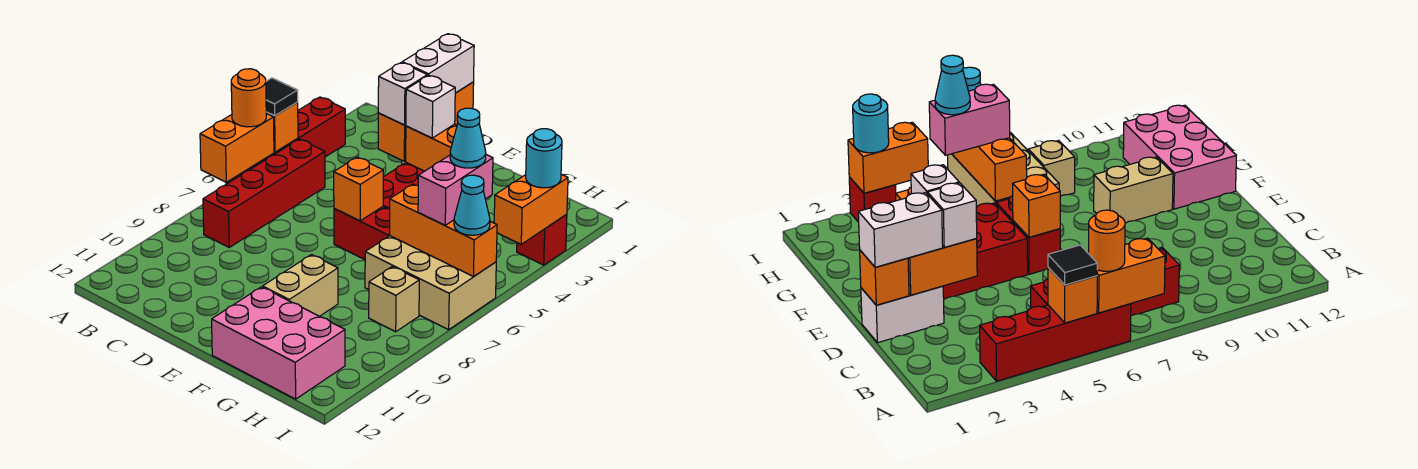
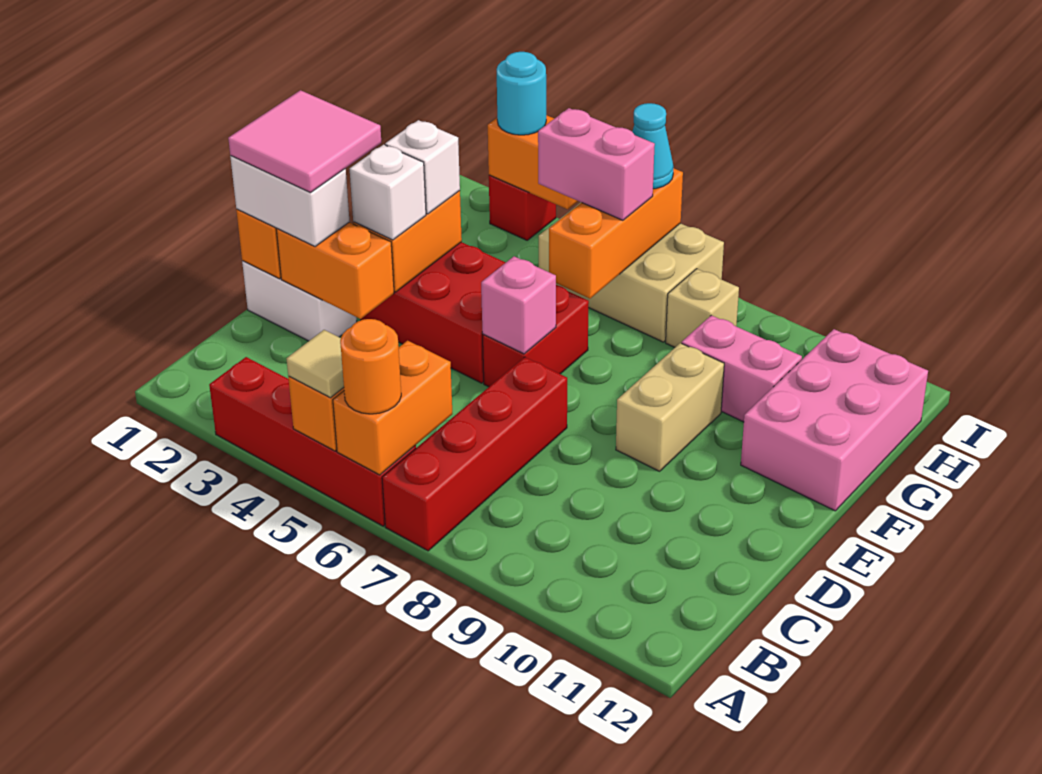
black 1x1 tile [266,78,298,116] -> tan 1x1 tile [286,330,344,398]
orange 1x2 brick [200,114,274,182] -> orange 1x2 brick turned to [333,341,452,475]
red 1x4 brick [203,139,325,247] -> red 1x4 brick turned to [382,357,567,551]
none -> pink 2x2 tile [228,90,381,193]
white 1x1 brick [378,63,427,125] -> white 1x1 brick moved to [385,120,460,214]
orange 1x1 brick [334,157,383,221] -> pink 1x1 brick [481,256,556,354]
tan 1x2 brick [263,255,338,316] -> tan 1x2 brick turned to [616,343,724,471]
tan 2x3 brick [365,236,496,330] -> tan 2x3 brick turned to [539,202,724,342]
none -> pink 1x2 brick [682,315,802,422]
cyan 1x1 cone [450,108,486,168] -> none

